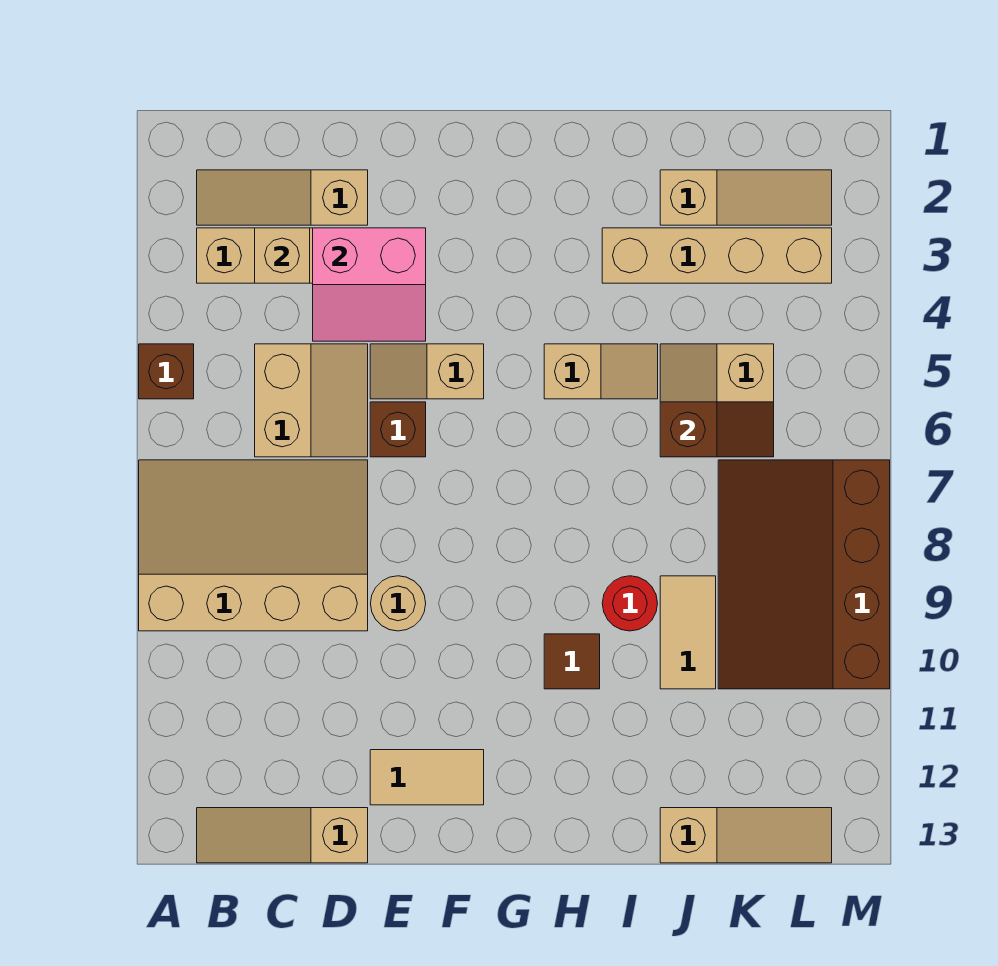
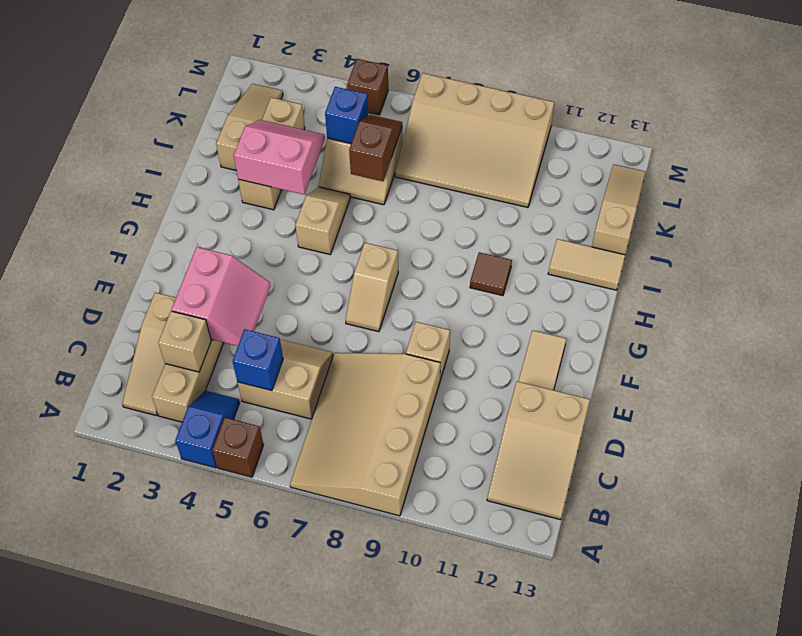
none -> blue 1x2 slope [175,391,240,468]
tan 1x3 slope [197,808,368,863] -> tan 2x3 slope [487,381,590,520]
none -> blue 1x1 brick [233,329,283,390]
tan 1x2 slope [370,344,484,399] -> tan 1x2 slope moved to [346,243,398,332]
brown 1x1 brick [370,402,426,457] -> brown 1x1 brick moved to [347,59,388,115]
tan 1x1 round brick [371,576,426,631] -> tan 1x1 brick [406,322,450,380]
tan 1x4 brick [602,228,832,283] -> tan 1x3 brick [238,97,305,210]
none -> pink 2x2 slope [234,120,325,194]
red 1x1 round brick [602,576,658,631] -> none
tan 1x2 tile [660,576,716,689] -> tan 1x2 tile moved to [548,239,625,290]
none -> blue 1x1 brick [325,87,368,143]
brown 3x4 slope [718,460,890,689] -> tan 3x4 slope [395,73,554,207]

